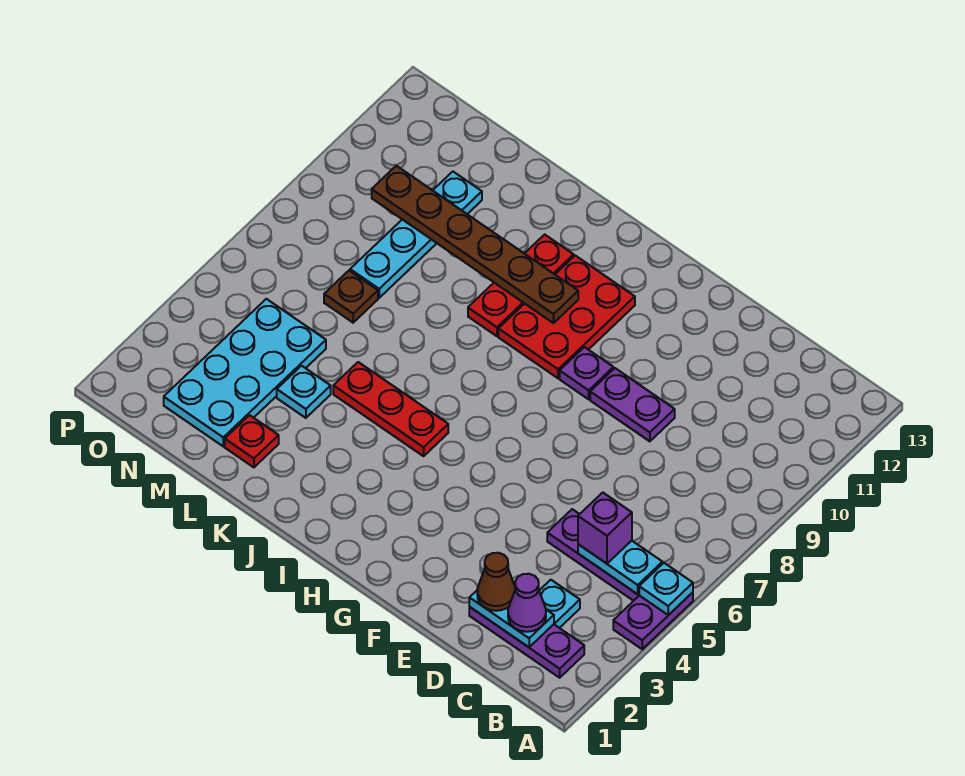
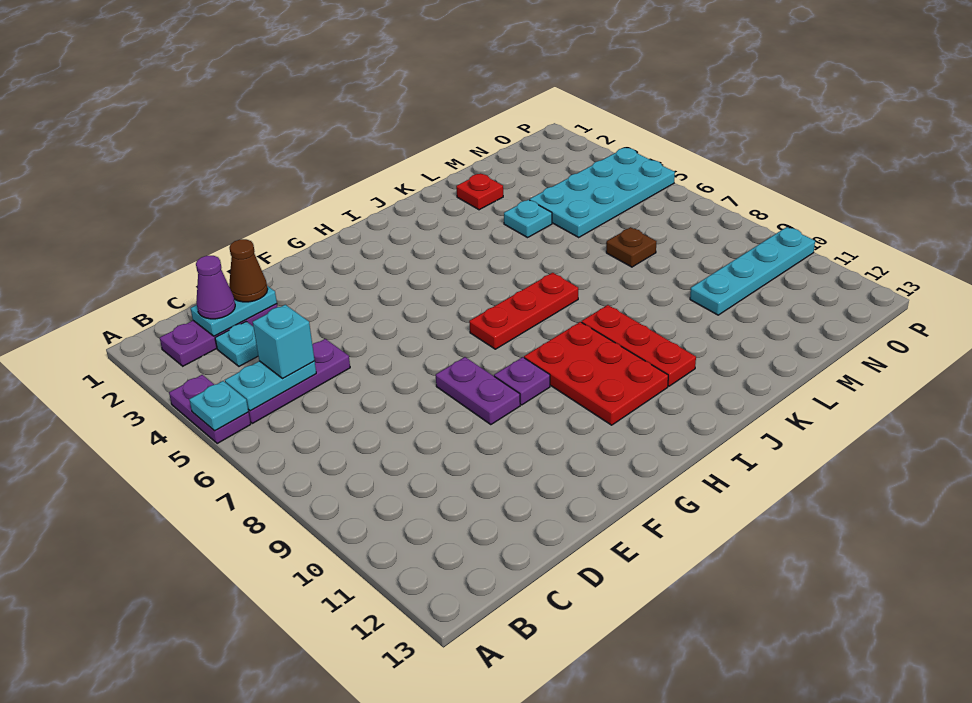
purple 1x1 brick [578,493,632,564] -> cyan 1x1 brick [253,305,315,378]
purple 1x2 plate [590,368,675,441] -> purple 1x2 plate turned to [436,357,520,425]
red 1x3 plate [333,362,448,456] -> red 1x3 plate moved to [469,273,578,349]
brown 1x6 plate [372,166,578,323] -> none
cyan 2x4 plate [164,299,326,446] -> cyan 2x4 plate turned to [530,148,675,237]
cyan 1x4 plate [350,172,482,298] -> cyan 1x4 plate turned to [690,227,815,315]

